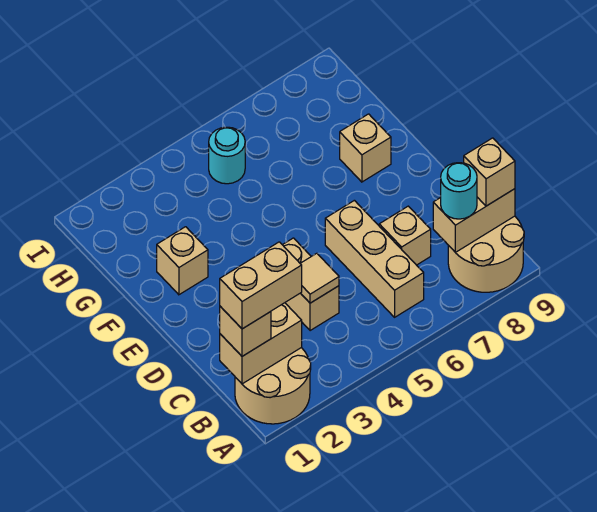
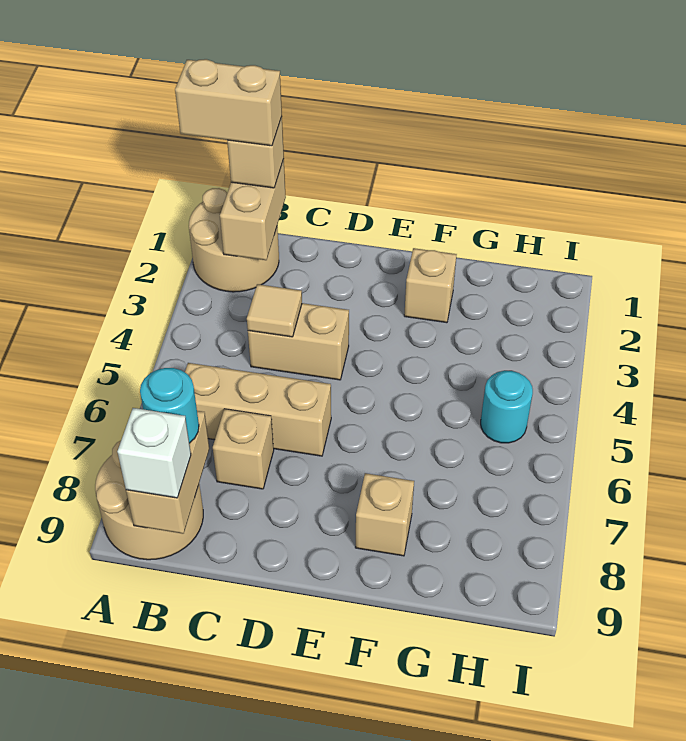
tan 1x2 brick [220,242,302,329] -> tan 1x2 brick turned to [175,59,282,146]
tan 1x1 brick [464,138,515,206] -> white 1x1 brick [117,408,191,498]

